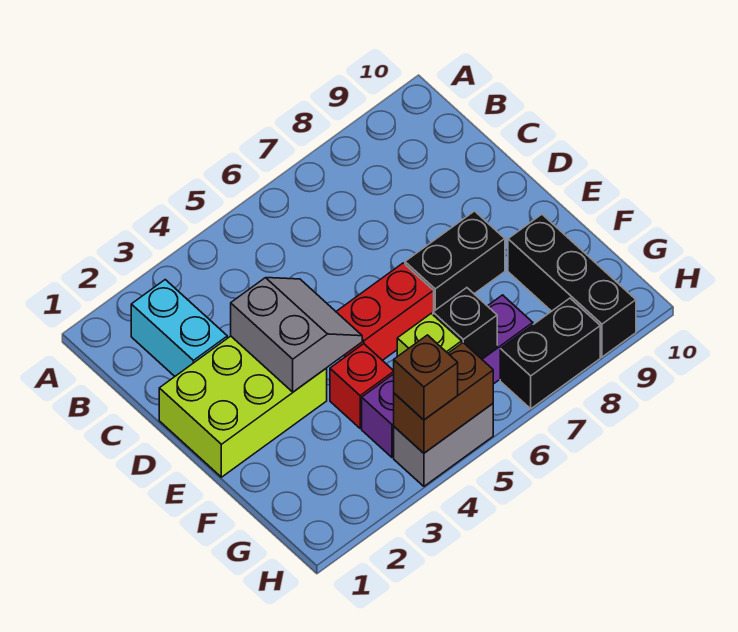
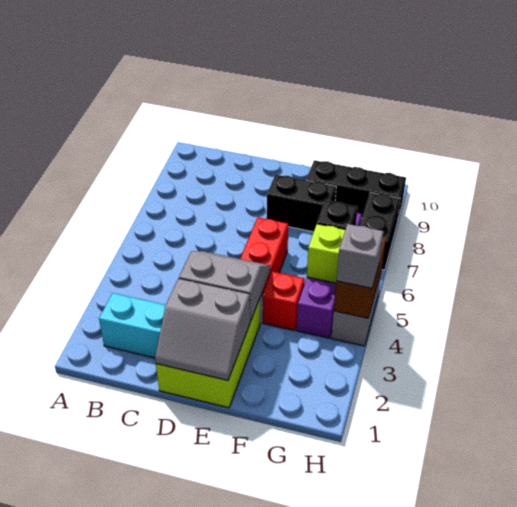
none -> grey 2x2 slope [155,278,250,380]
black 1x2 brick [405,211,505,311] -> black 1x2 brick turned to [267,175,336,232]
brown 1x1 brick [394,335,458,420] -> grey 1x1 brick [336,224,383,288]

